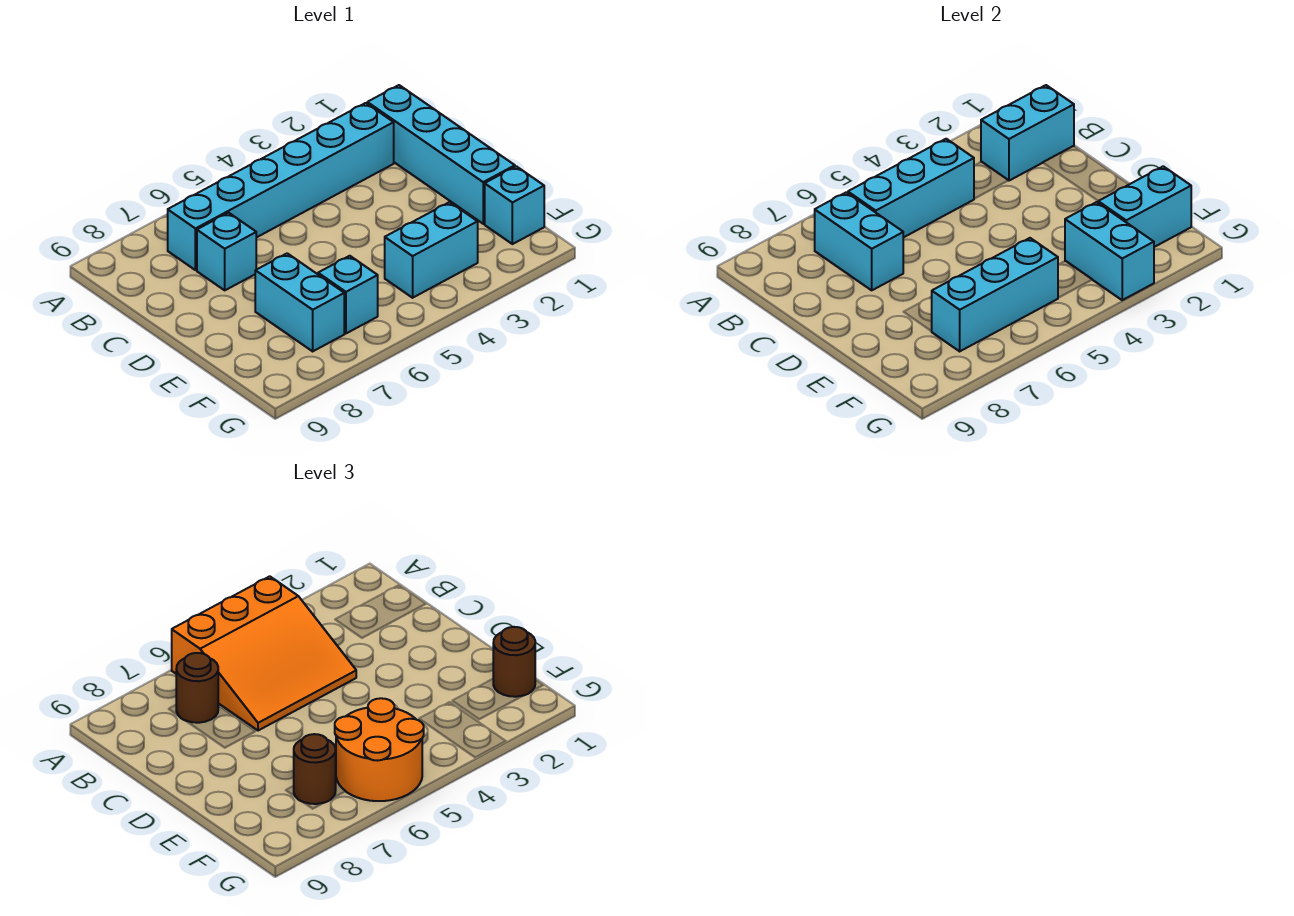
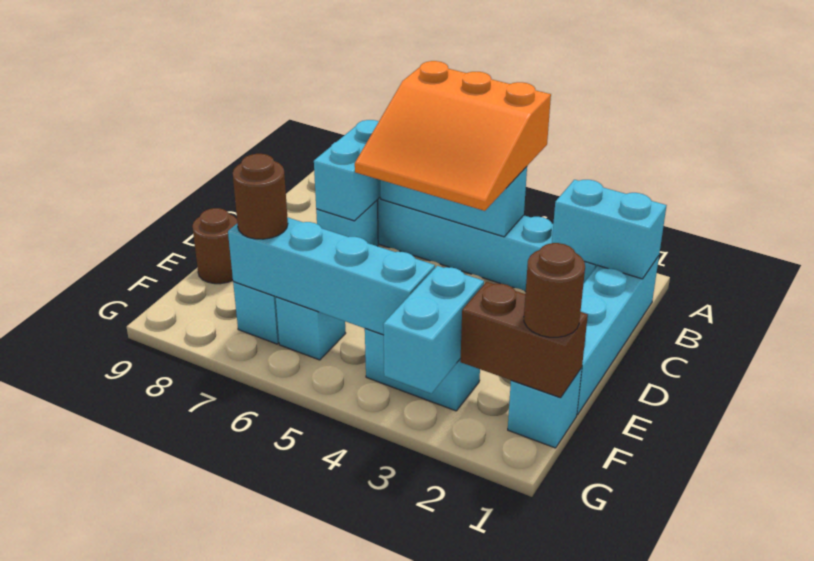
brown 1x1 round brick [176,653,218,723] -> brown 1x1 round brick moved to [192,208,237,284]
cyan 1x2 brick [1098,166,1191,247] -> brown 1x2 brick [460,282,588,398]
cyan 1x3 brick [932,238,1058,351] -> cyan 1x4 brick [228,217,435,335]
orange 2x2 round brick [335,698,424,801] -> none

